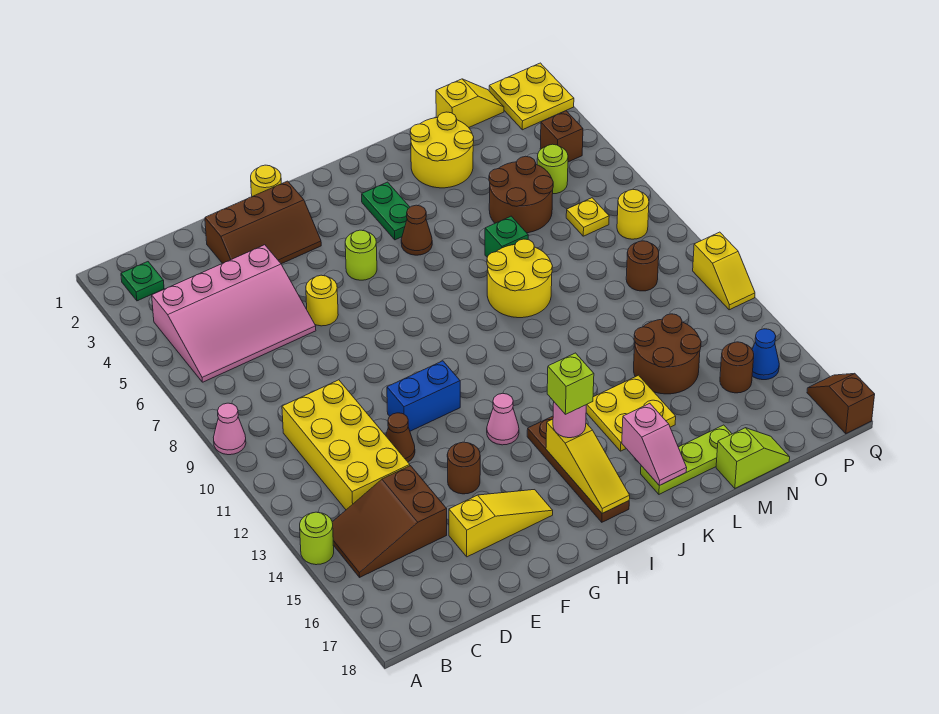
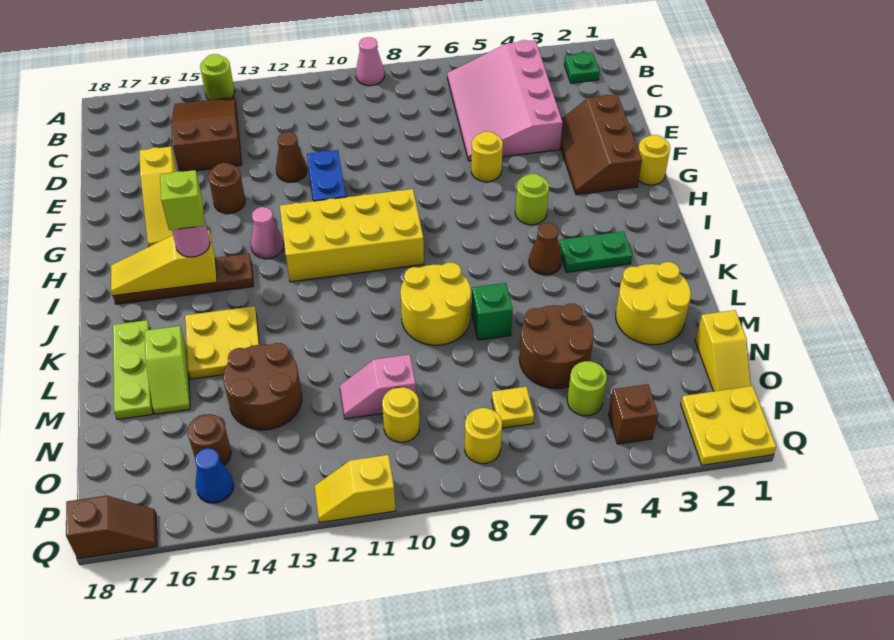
yellow 2x4 brick [282,380,410,510] -> yellow 2x4 brick moved to [280,189,424,282]
pink 1x2 slope [622,403,687,486] -> pink 1x2 slope moved to [340,355,416,419]
lime 1x2 slope [716,428,790,488] -> lime 1x2 slope moved to [145,326,190,414]
brown 1x1 round brick [626,241,659,291] -> yellow 1x1 round brick [382,387,419,442]

